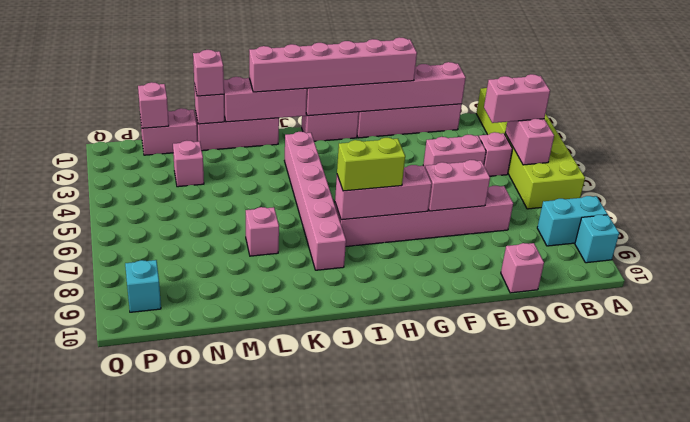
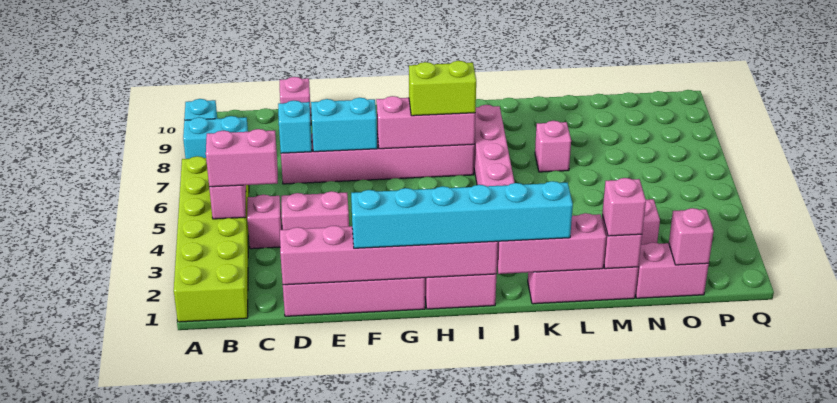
pink 1x2 brick [425,160,490,211] -> cyan 1x2 brick [311,98,377,152]
pink 1x6 brick [249,37,417,92] -> cyan 1x6 brick [351,181,573,248]
cyan 1x1 brick [125,260,161,312] -> cyan 1x1 brick moved to [278,100,312,153]

